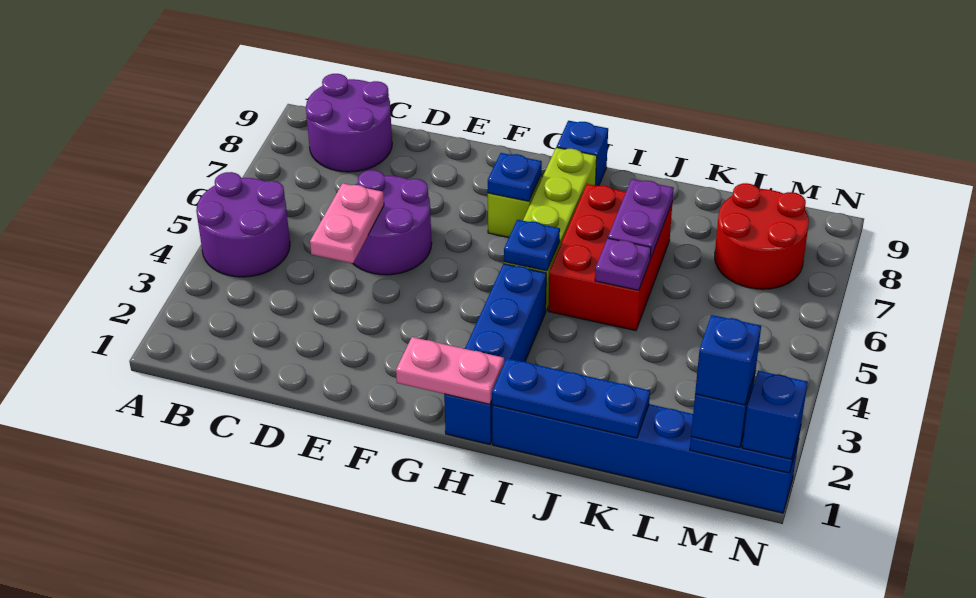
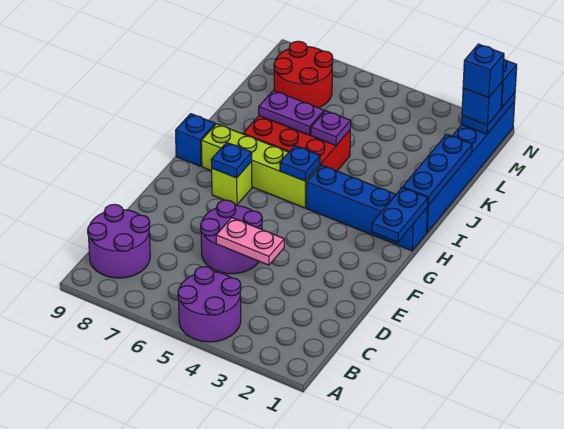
pink 1x2 plate [396,337,504,404] -> blue 1x2 plate [372,188,428,242]

